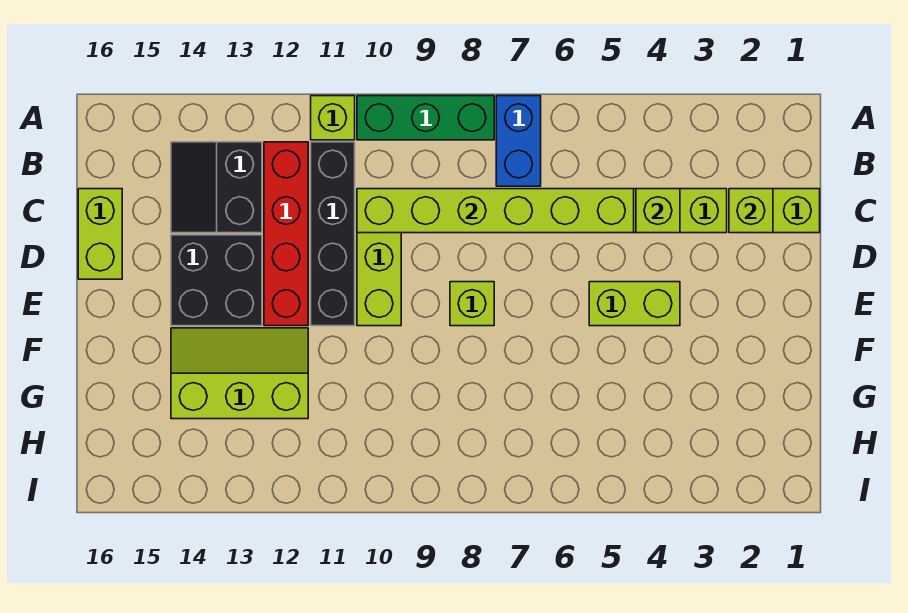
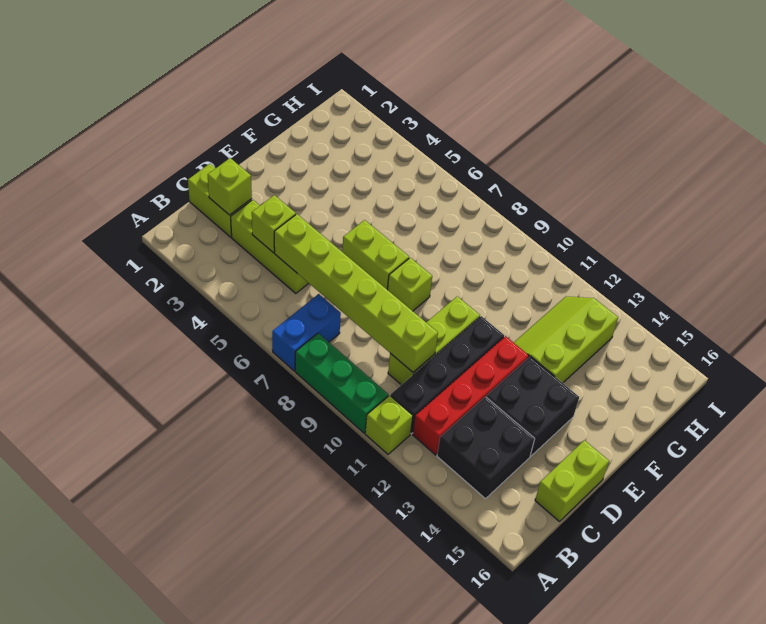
black 2x2 slope [171,142,262,233] -> black 2x2 brick [437,397,535,499]
lime 1x2 brick [589,282,680,326] -> lime 1x2 brick moved to [342,220,409,290]
lime 2x3 slope [171,328,308,419] -> lime 2x3 slope turned to [514,296,618,383]

